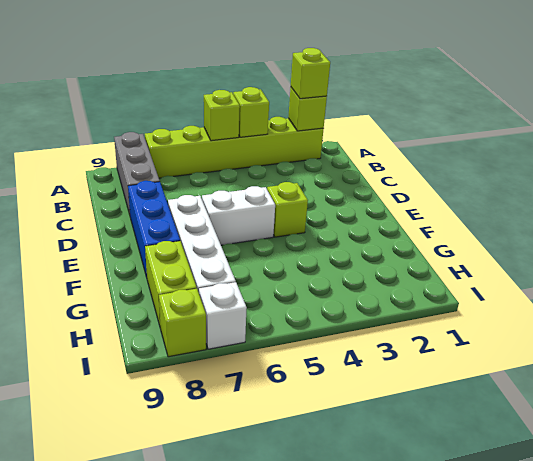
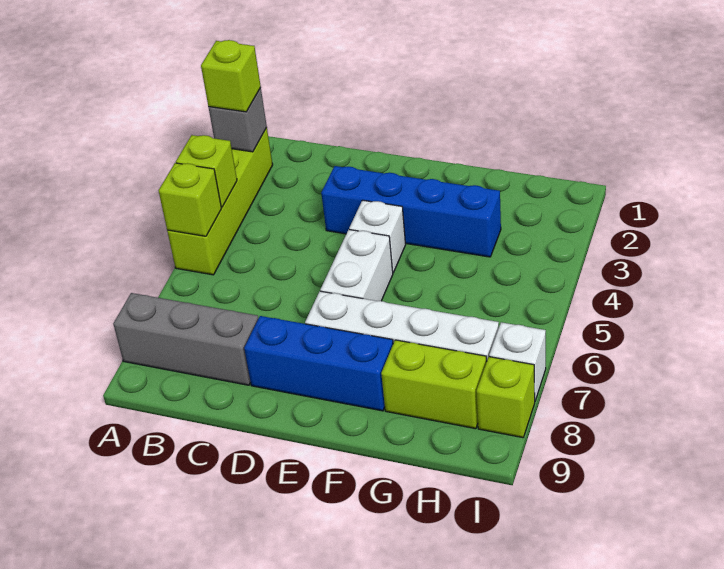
lime 1x6 brick [145,117,324,178] -> lime 1x4 brick [167,128,273,275]
lime 1x1 brick [288,87,327,131] -> grey 1x1 brick [209,88,267,152]
none -> blue 1x4 brick [321,166,501,257]
lime 1x1 brick [267,182,308,237] -> white 1x1 brick [349,200,406,273]

